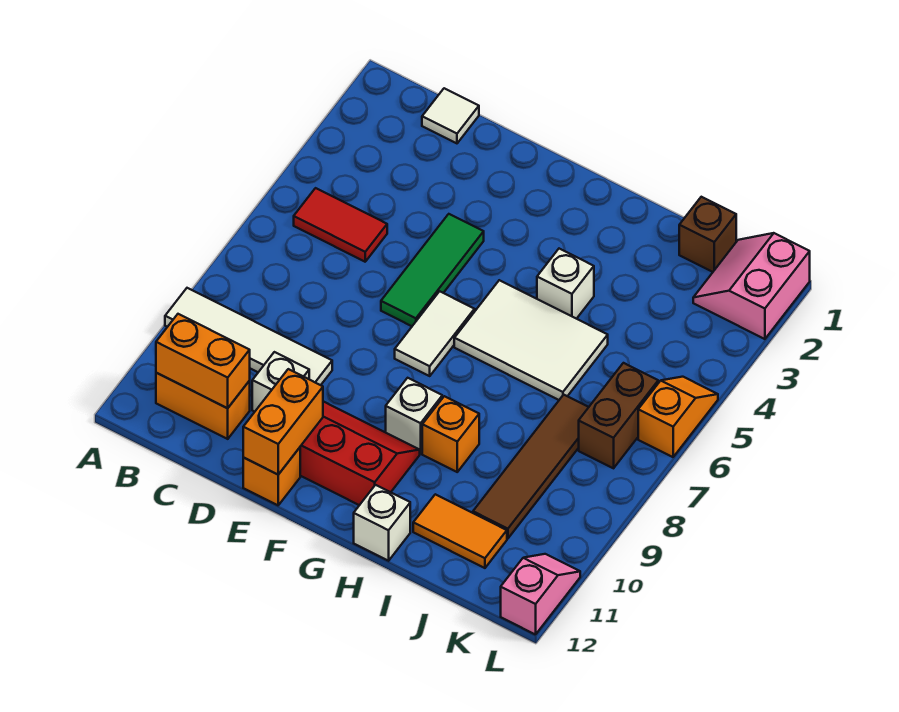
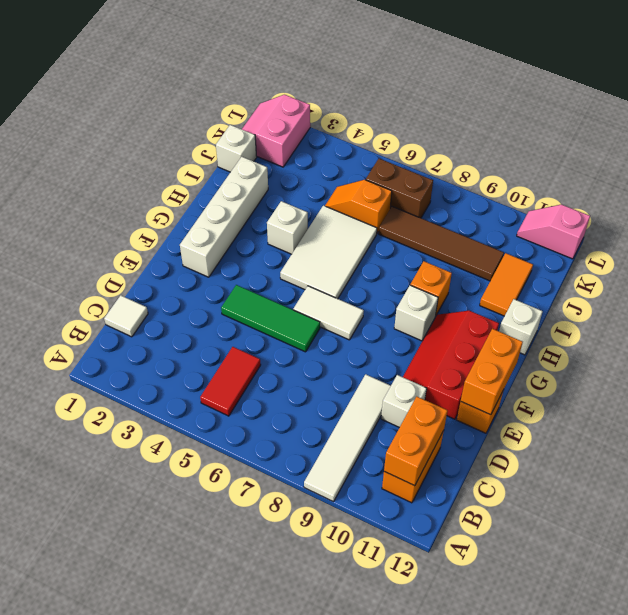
orange 1x2 brick [243,369,323,475] -> orange 1x2 brick turned to [461,329,523,415]
none -> white 1x4 brick [180,157,268,277]
brown 1x1 brick [679,197,736,272] -> white 1x1 brick [216,125,257,172]
pink 2x2 slope [693,233,810,339] -> pink 2x2 slope turned to [242,95,310,167]
orange 1x2 slope [638,377,718,457] -> orange 1x2 slope moved to [325,180,392,233]

